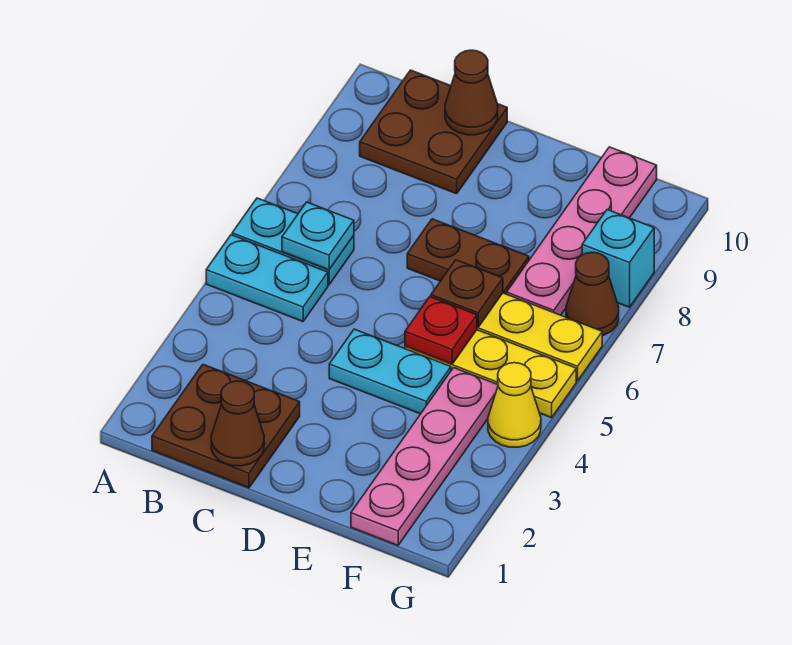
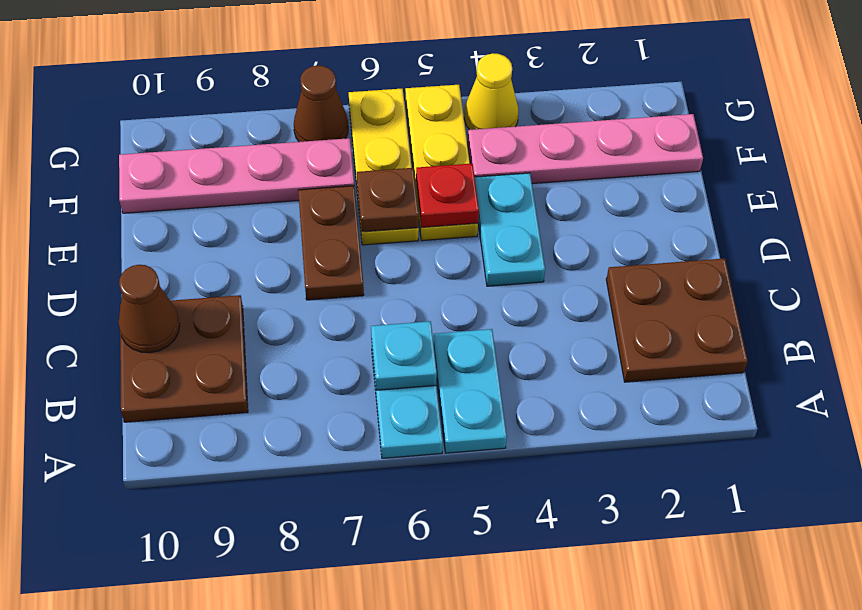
brown 1x1 cone [211,381,264,466] -> none
cyan 1x1 brick [582,210,654,307] -> none

